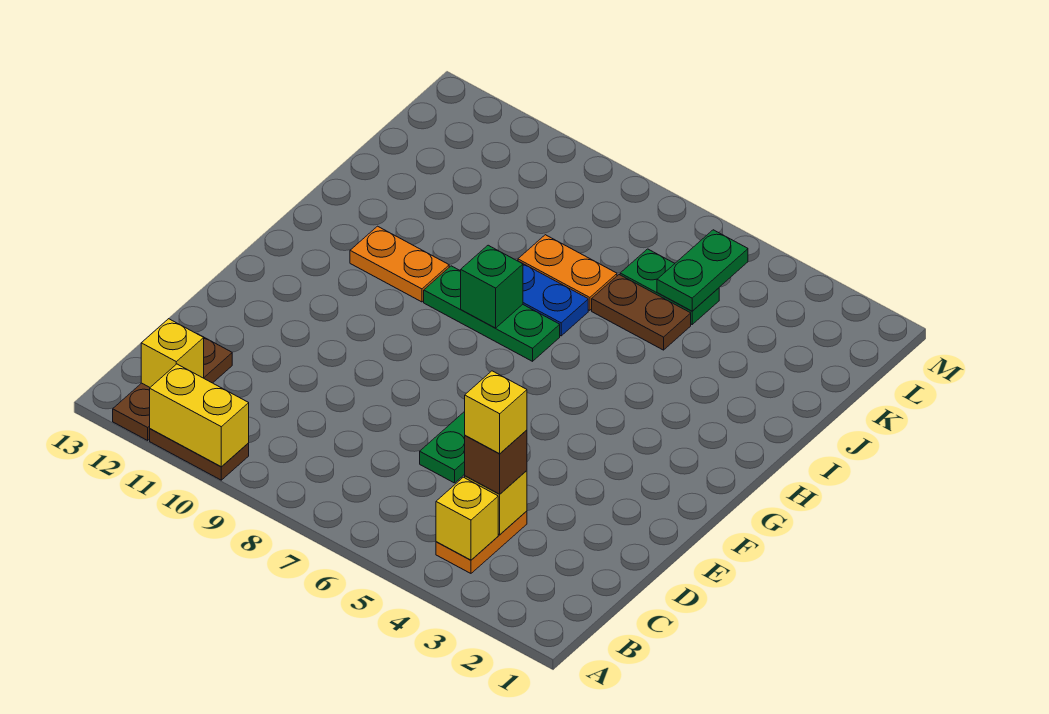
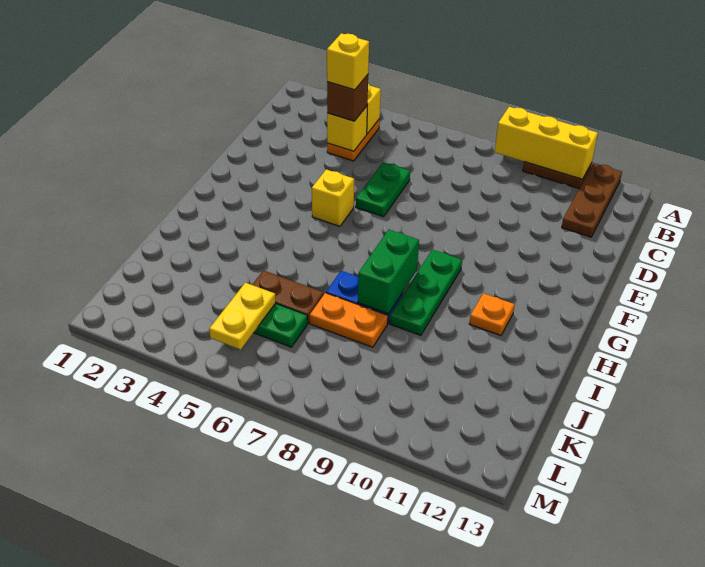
yellow 1x2 brick [150,364,249,467] -> yellow 1x3 brick [495,107,598,179]
yellow 1x1 brick [141,319,204,387] -> yellow 1x1 brick moved to [312,169,354,226]
green 1x3 plate [424,266,560,361] -> green 1x3 plate turned to [390,250,462,335]
green 1x1 brick [461,245,523,328] -> green 1x2 brick [358,230,419,314]
orange 1x2 plate [350,226,449,302] -> orange 1x1 plate [469,293,515,335]
green 1x2 plate [657,230,748,311] -> yellow 1x2 plate [209,283,276,350]

